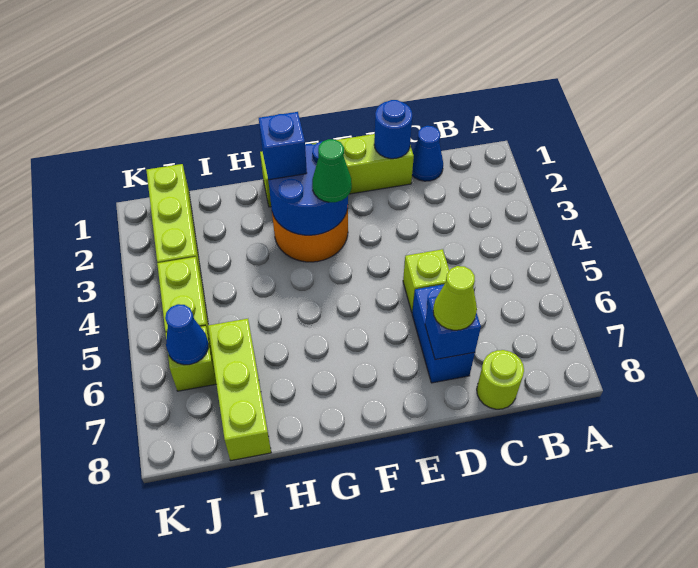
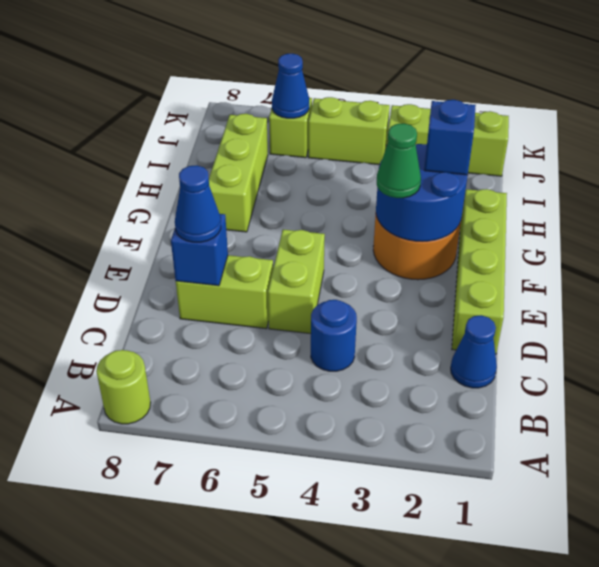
lime 1x1 round brick [477,350,524,409] -> lime 1x1 round brick moved to [96,350,151,424]
blue 1x1 round brick [374,100,412,159] -> blue 1x1 round brick moved to [311,300,357,371]
lime 1x1 brick [403,249,449,312] -> lime 1x2 brick [268,230,325,334]
blue 1x2 brick [412,284,475,383] -> lime 1x2 brick [176,255,273,329]
lime 1x1 cone [433,266,477,330] -> blue 1x1 cone [175,165,221,242]
lime 1x3 brick [208,319,271,461] -> lime 1x3 brick turned to [209,114,268,232]

